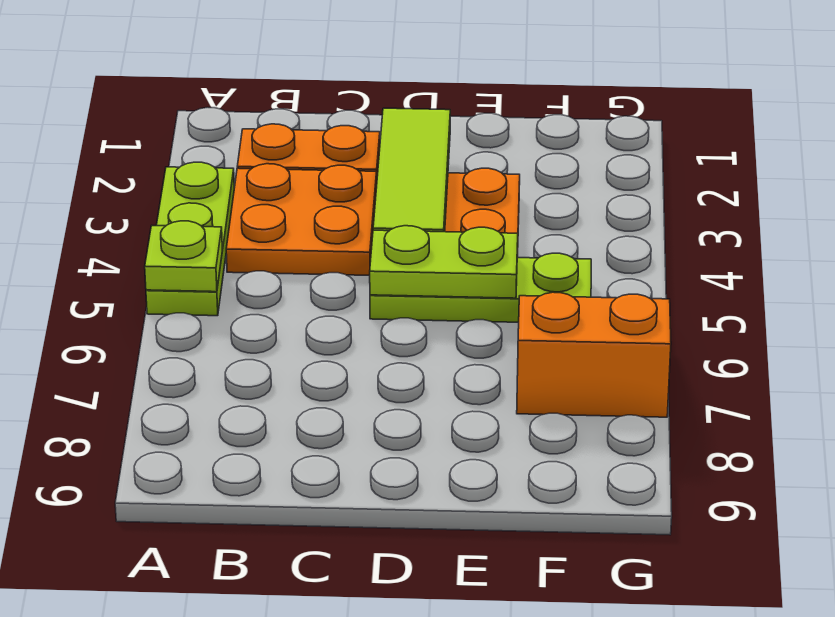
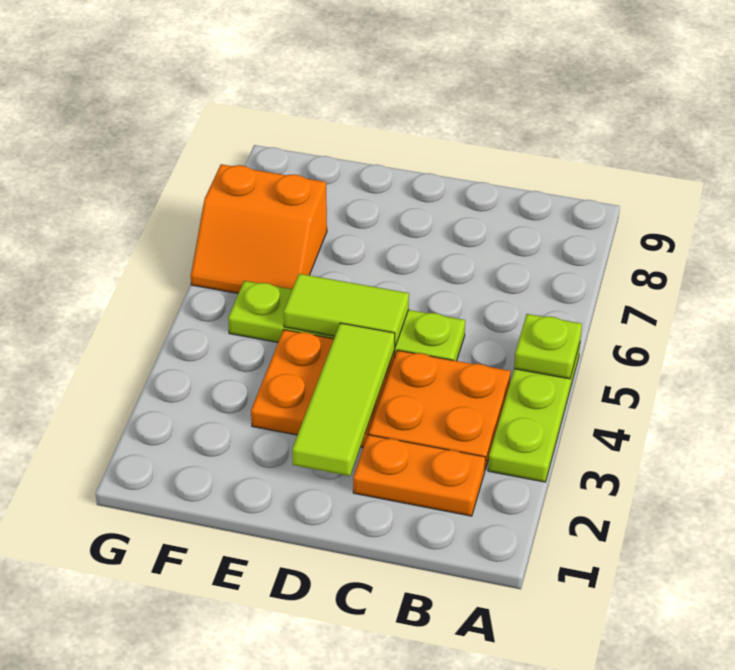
lime 1x3 plate [370,253,591,322] -> lime 1x4 plate [228,281,465,361]
lime 1x2 plate [370,226,518,298] -> lime 1x2 tile [284,274,409,346]

